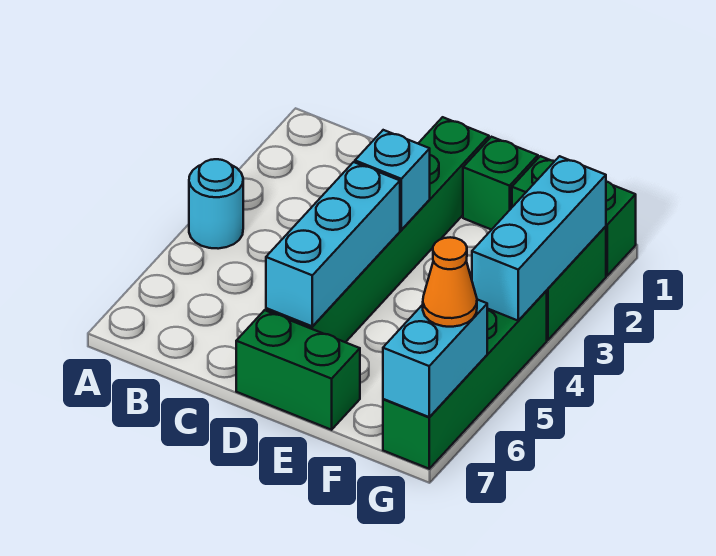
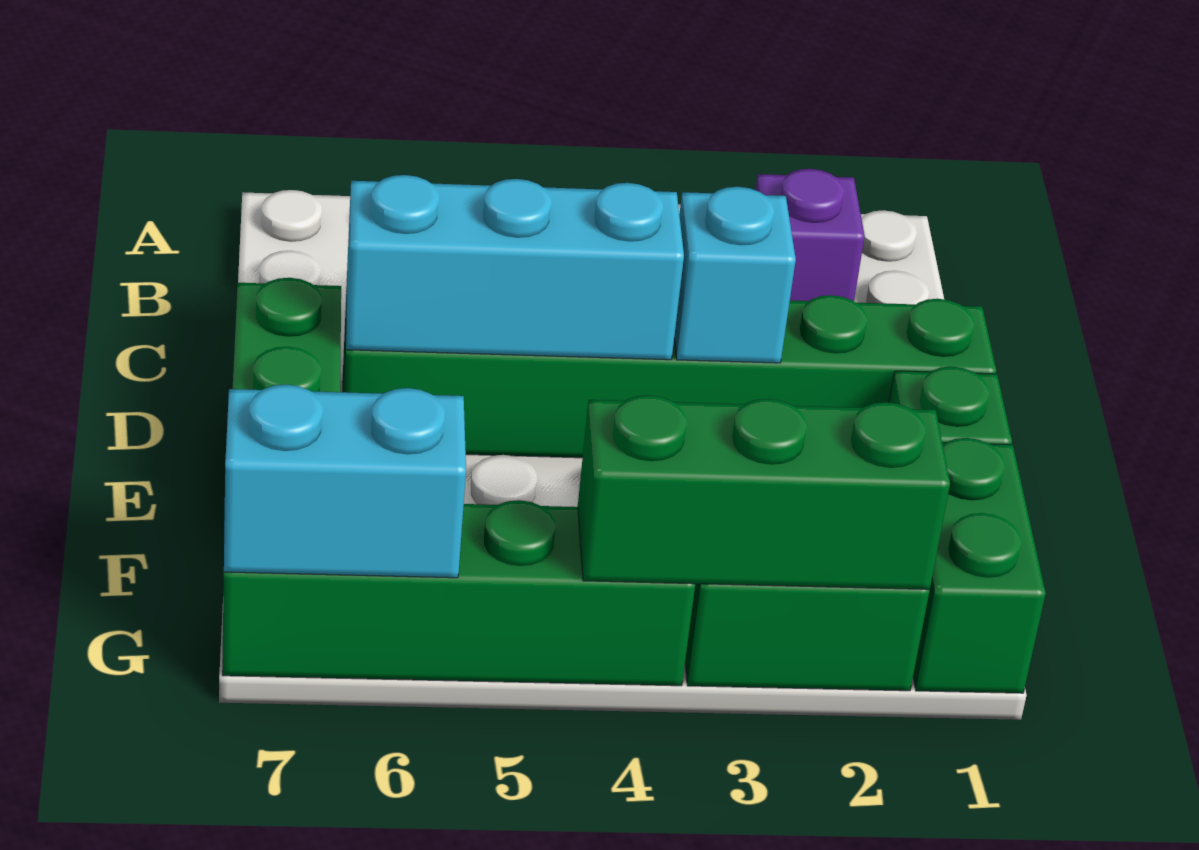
cyan 1x1 round brick [189,159,243,249] -> none
none -> purple 1x1 brick [756,169,865,301]
cyan 1x3 brick [472,156,606,321] -> green 1x3 brick [578,395,950,589]
orange 1x1 cone [423,237,477,327] -> none

